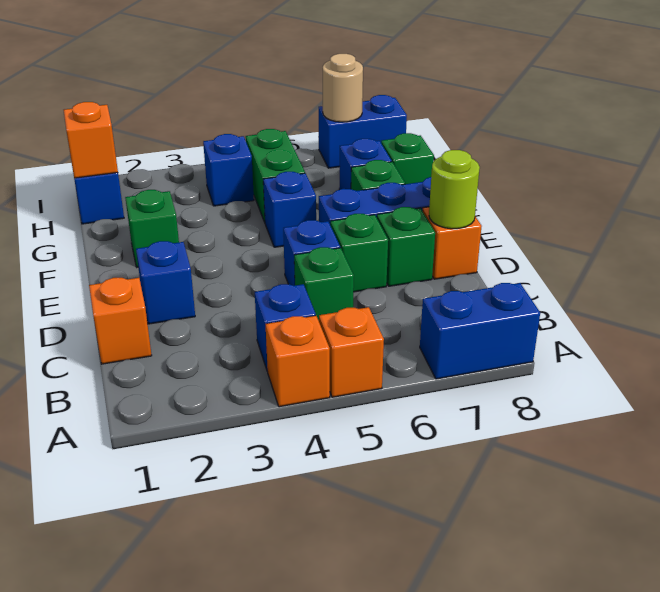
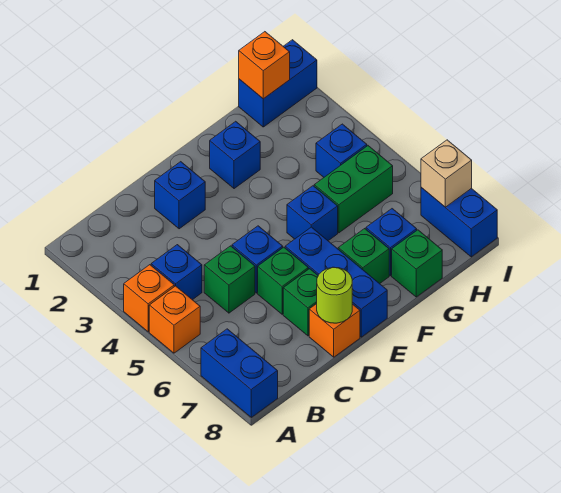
orange 1x1 brick [89,278,152,364] -> none
green 1x1 brick [125,190,179,267] -> blue 1x1 brick [210,121,260,189]
tan 1x1 round brick [323,54,363,122] -> tan 1x1 brick [421,140,472,207]

